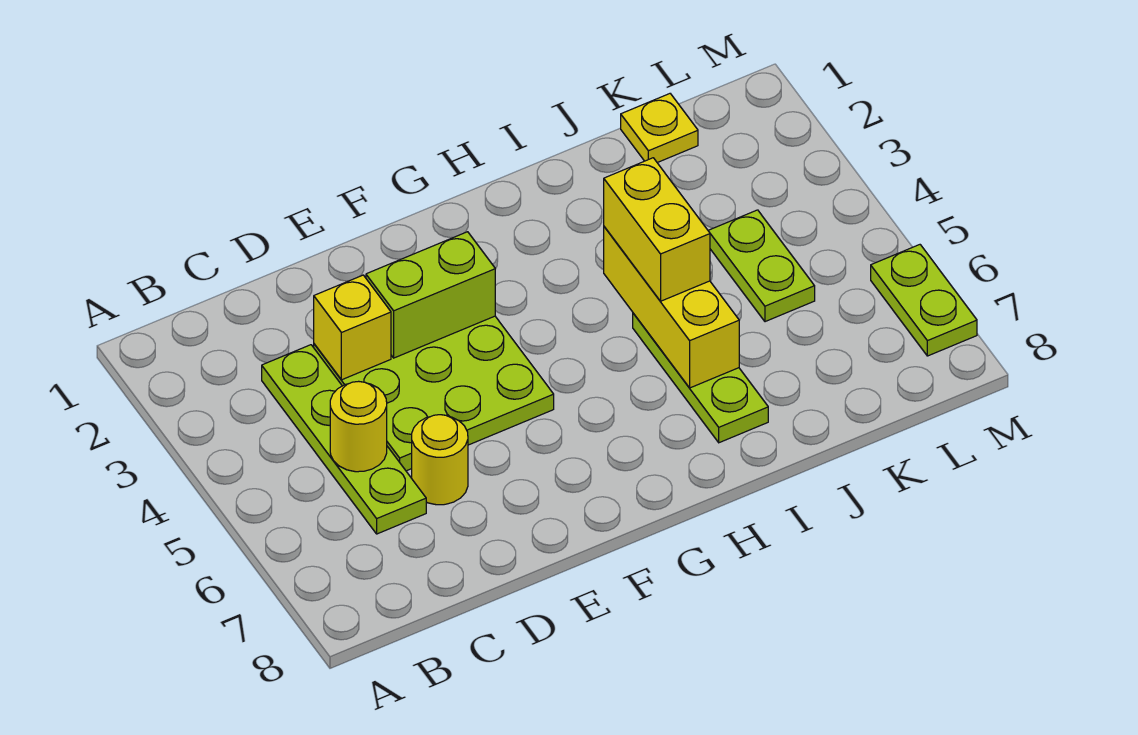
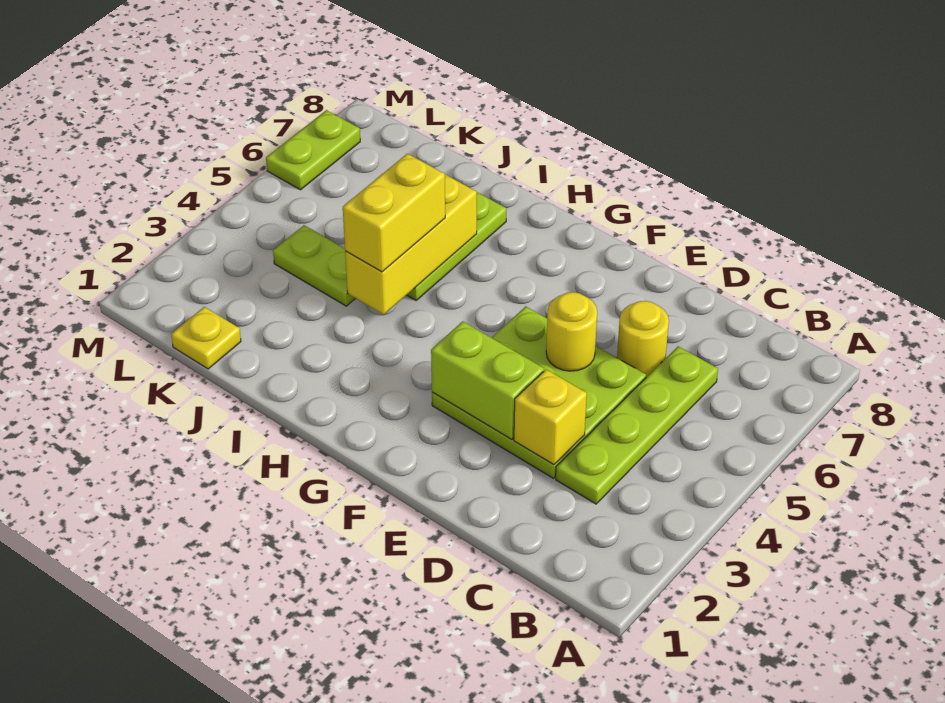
yellow 1x1 round brick [330,381,387,472] -> yellow 1x1 round brick moved to [546,292,597,371]
lime 1x2 plate [708,210,815,322] -> lime 1x2 plate turned to [273,225,356,306]

